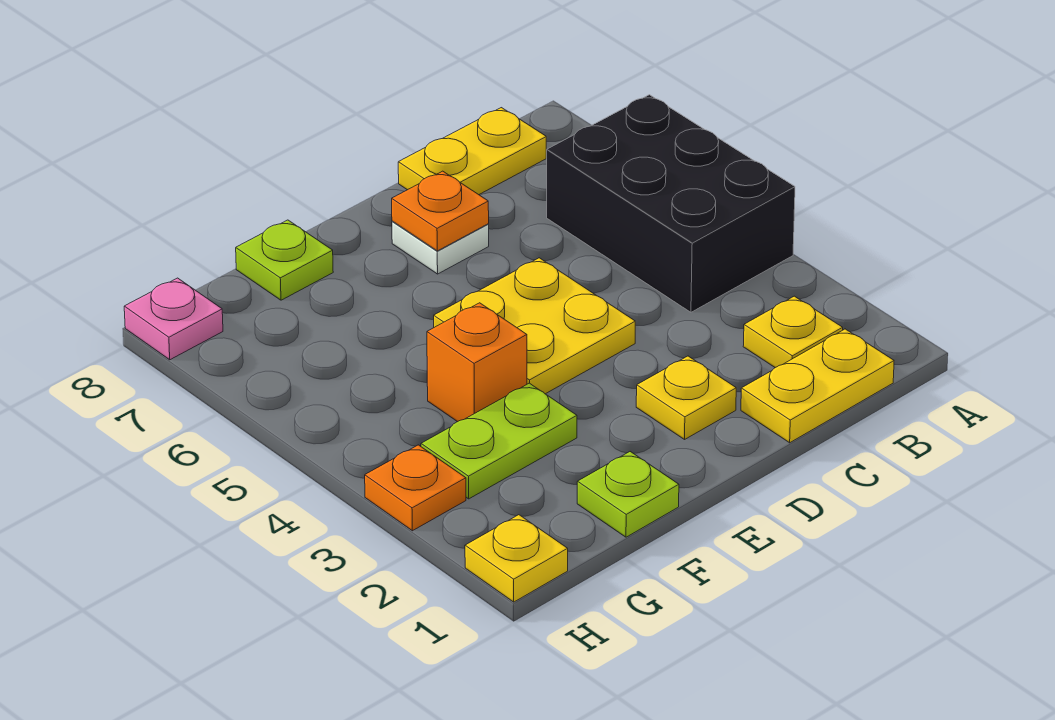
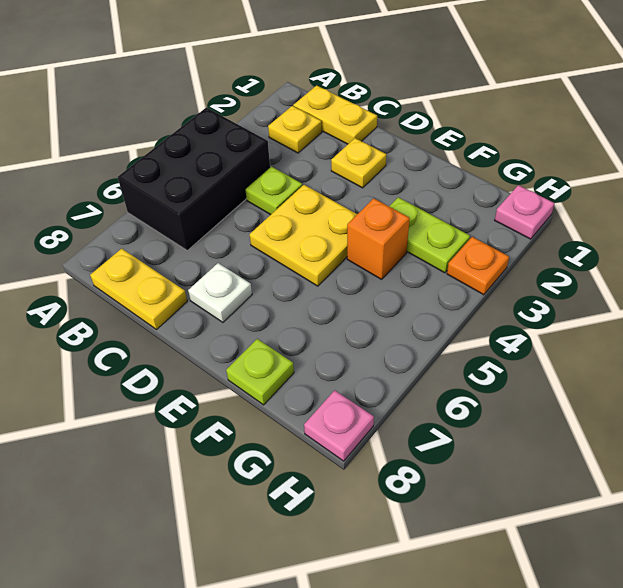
orange 1x1 plate [392,171,489,251] -> none
lime 1x1 plate [577,452,679,537] -> lime 1x1 plate moved to [246,167,302,215]
yellow 1x1 plate [465,515,568,602] -> pink 1x1 plate [495,185,555,239]

